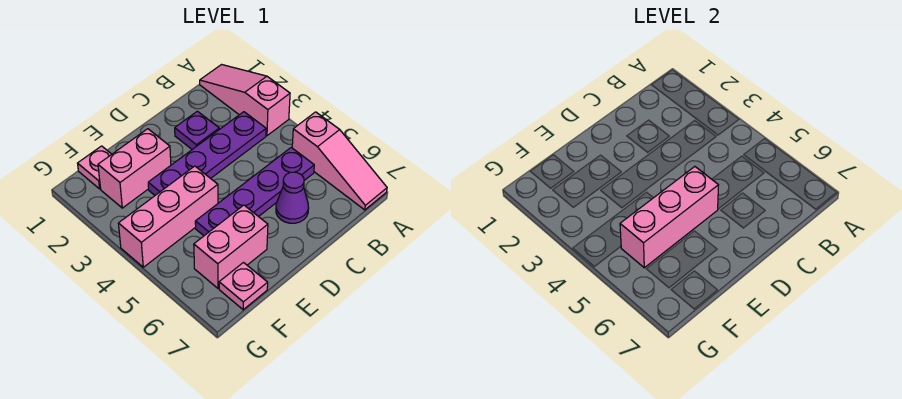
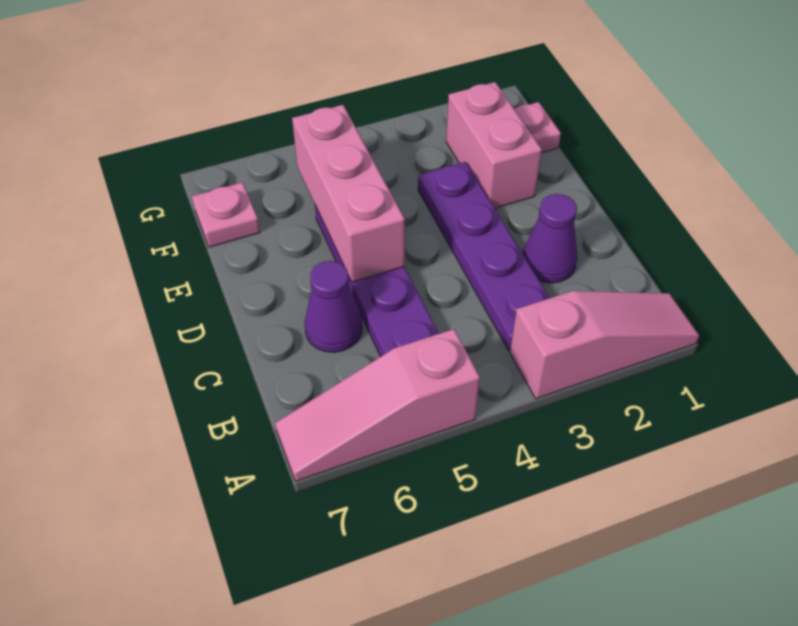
purple 1x1 plate [175,111,219,149] -> purple 1x1 cone [523,194,577,283]
pink 1x3 brick [118,166,218,267] -> none
pink 1x2 brick [194,205,268,288] -> none

